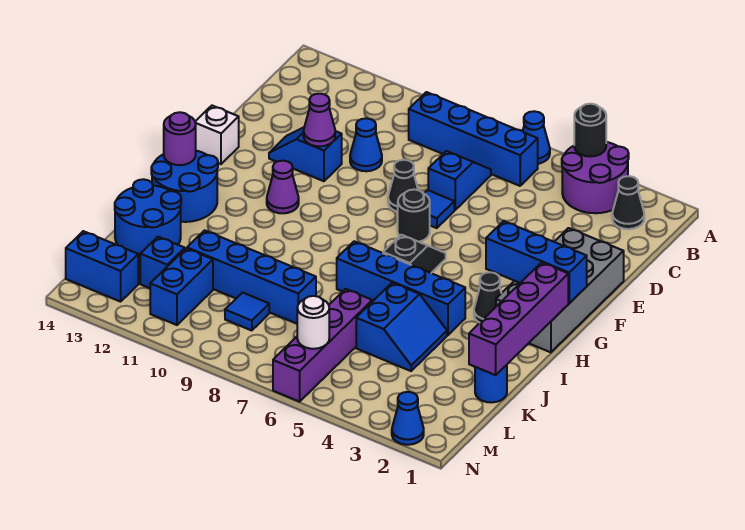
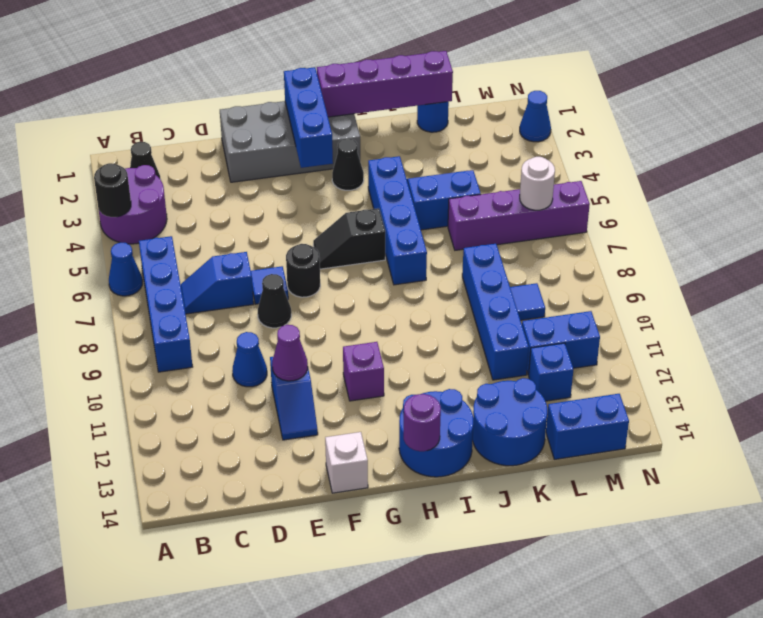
purple 1x1 cone [267,161,299,213] -> purple 1x1 brick [343,342,384,401]
blue 1x2 brick [66,231,138,302] -> blue 1x2 brick turned to [546,394,629,459]

